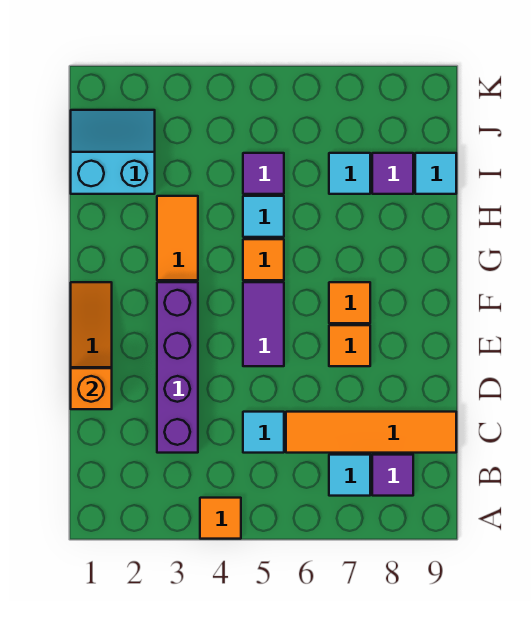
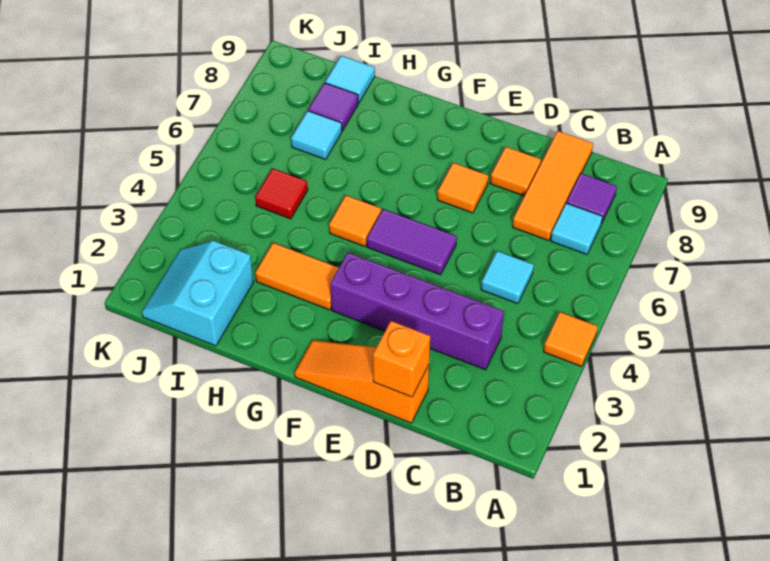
orange 1x4 tile [286,412,456,453] -> orange 1x3 tile [513,131,593,241]
orange 1x1 tile [329,282,370,323] -> orange 1x1 tile moved to [490,147,541,196]
cyan 1x1 tile [243,196,284,237] -> none
purple 1x1 tile [243,153,284,194] -> red 1x1 tile [255,168,308,219]

